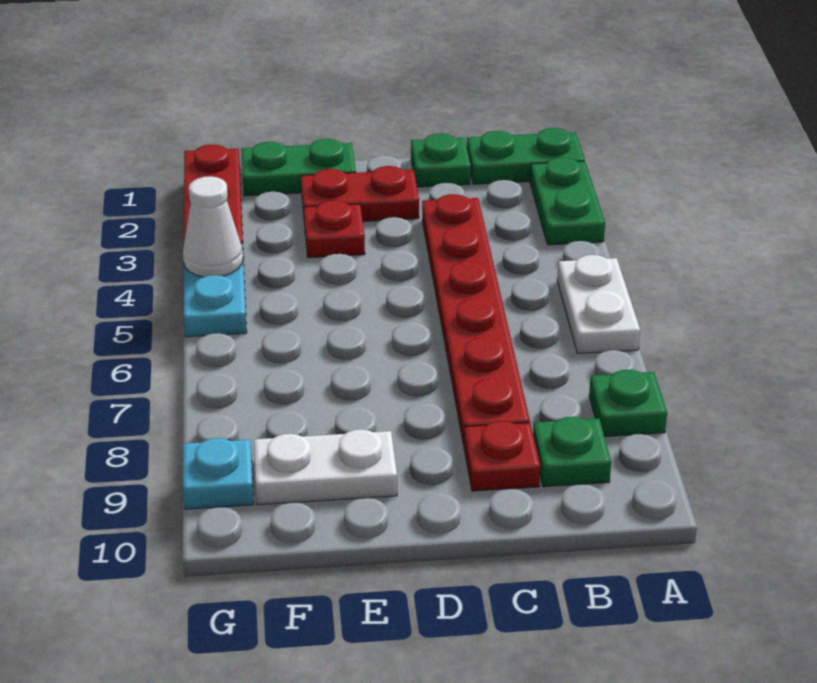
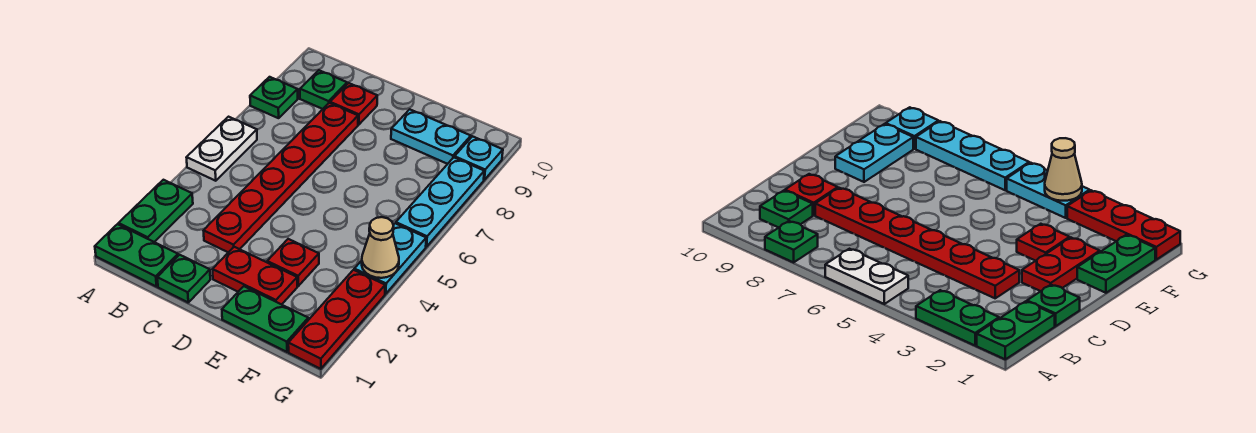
white 1x2 plate [254,429,397,505] -> cyan 1x2 plate [391,109,471,164]
white 1x1 cone [183,176,243,277] -> tan 1x1 cone [362,217,399,278]
none -> cyan 1x3 plate [396,157,484,247]

